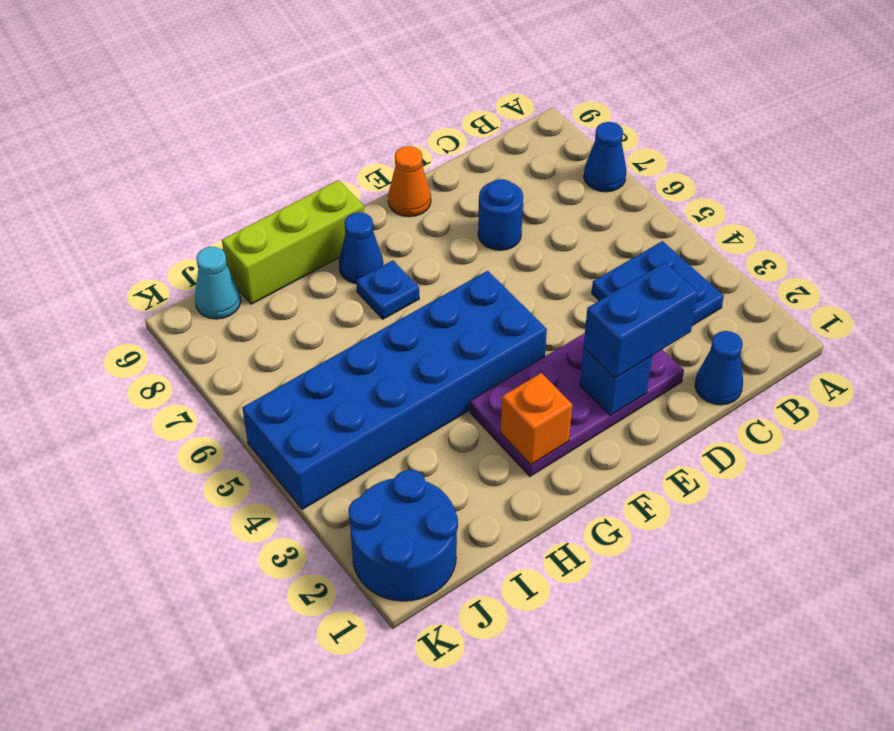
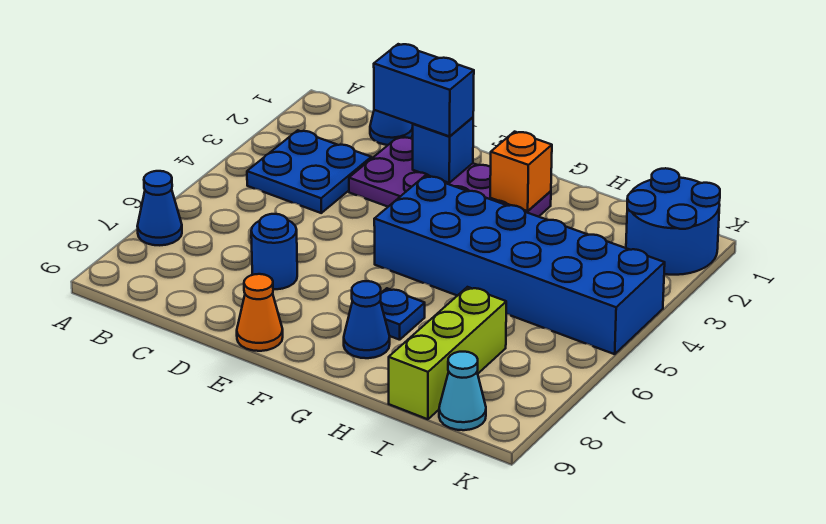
lime 1x3 brick [222,180,364,304] -> lime 1x3 brick turned to [389,287,506,419]

